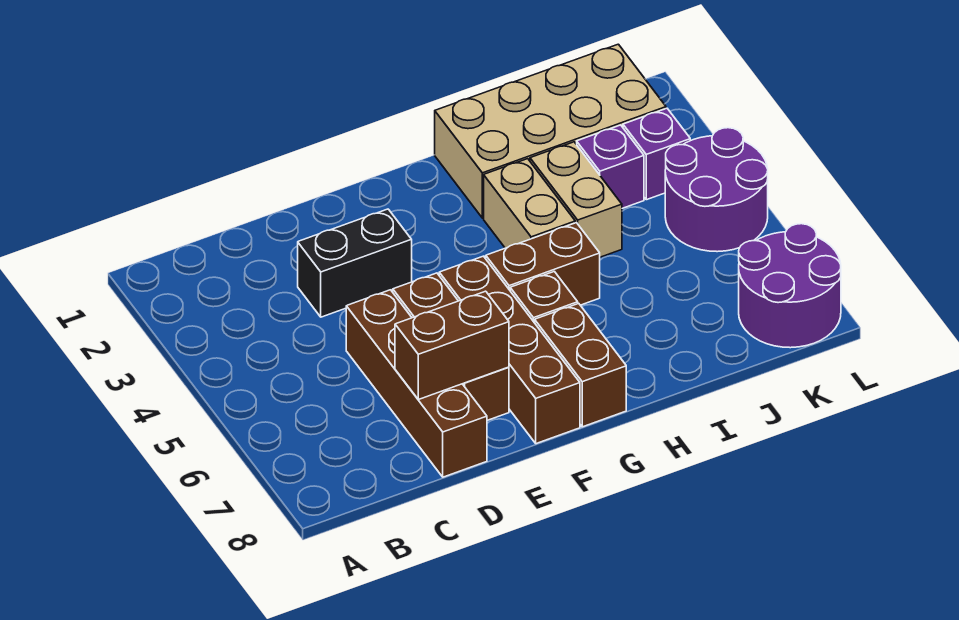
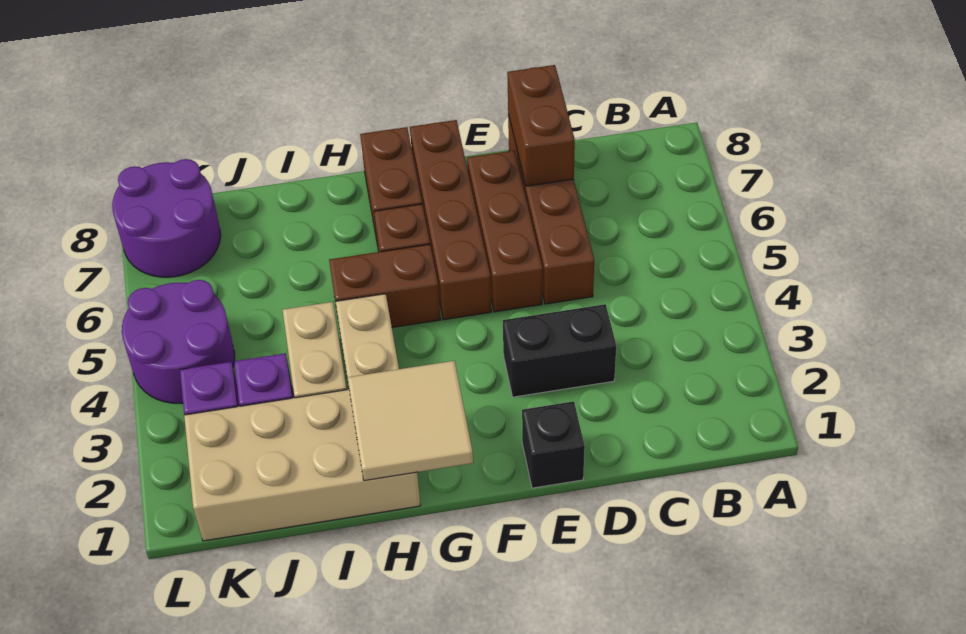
brown 1x2 brick [395,291,509,400] -> brown 1x2 brick turned to [507,65,575,186]
none -> black 1x1 brick [522,401,585,488]
none -> tan 2x2 tile [348,361,473,481]

